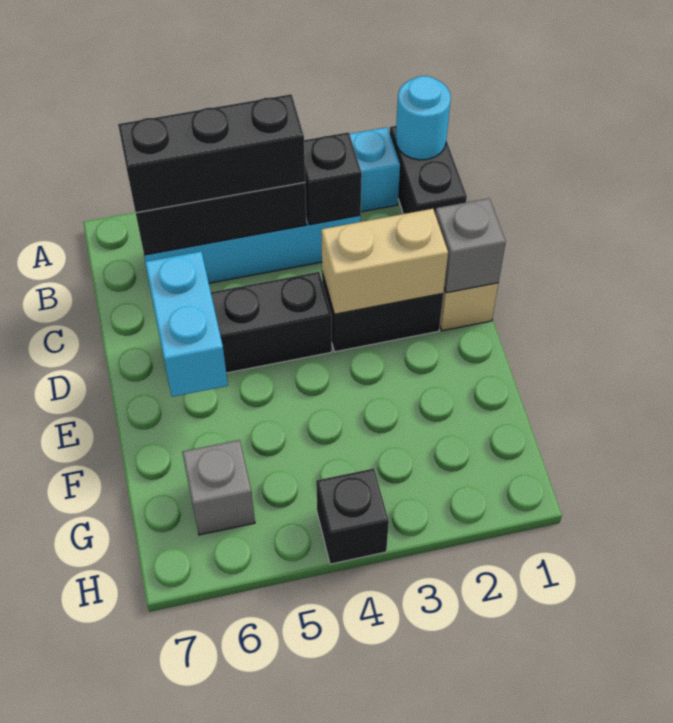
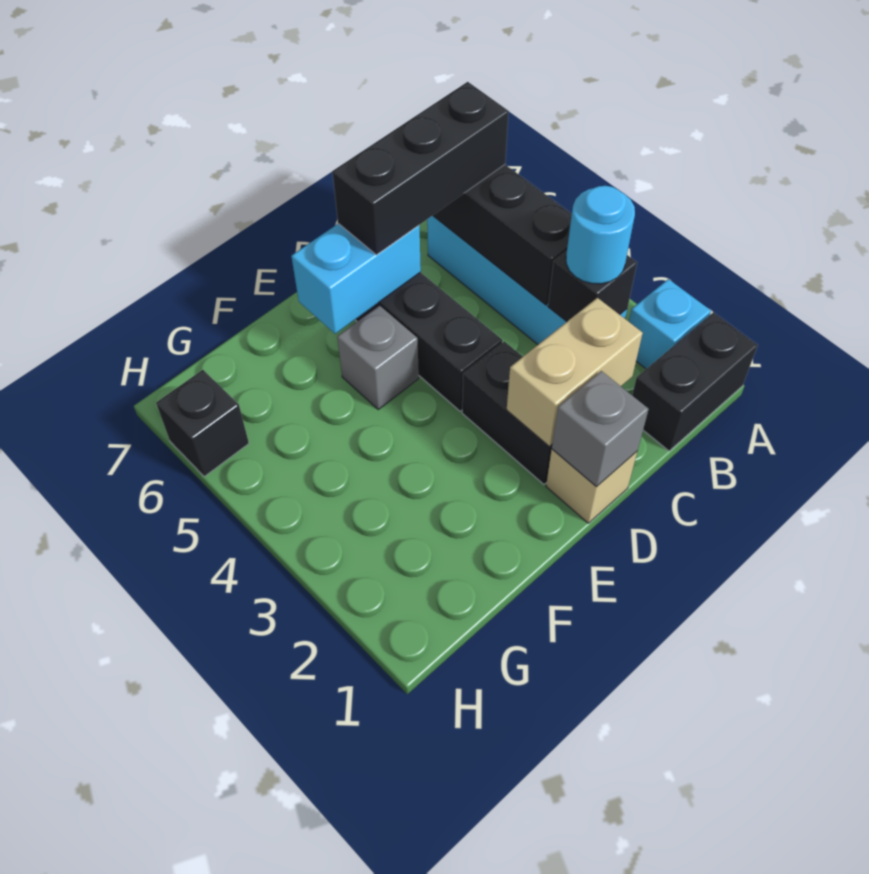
cyan 1x1 round brick [396,76,451,160] -> cyan 1x1 round brick moved to [566,186,635,284]
black 1x3 brick [118,94,305,213] -> black 1x3 brick turned to [332,82,509,255]
tan 1x2 brick [321,209,448,314] -> tan 1x2 brick turned to [507,298,643,446]
grey 1x1 brick [182,440,255,535] -> grey 1x1 brick moved to [337,306,419,409]
black 1x1 brick [316,468,389,564] -> black 1x1 brick moved to [156,370,249,477]

